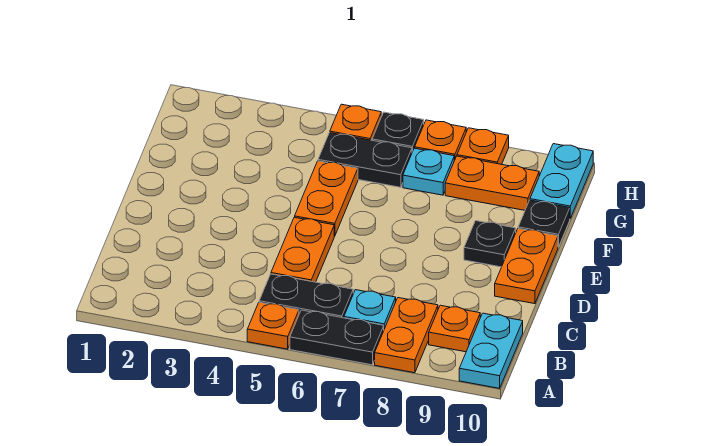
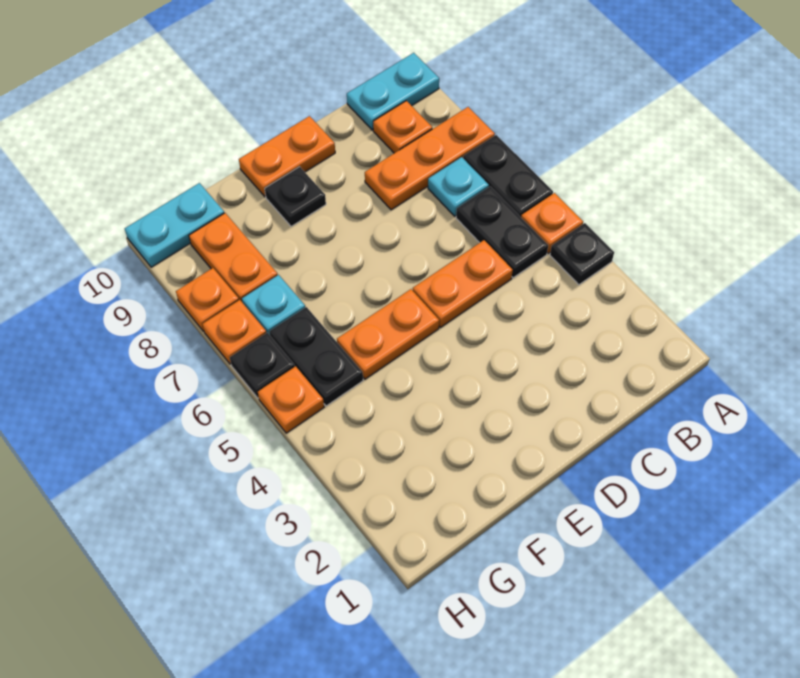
orange 1x2 plate [375,298,438,373] -> orange 1x3 plate [365,107,495,210]
black 1x1 plate [518,200,570,247] -> black 1x1 plate moved to [550,223,614,285]

